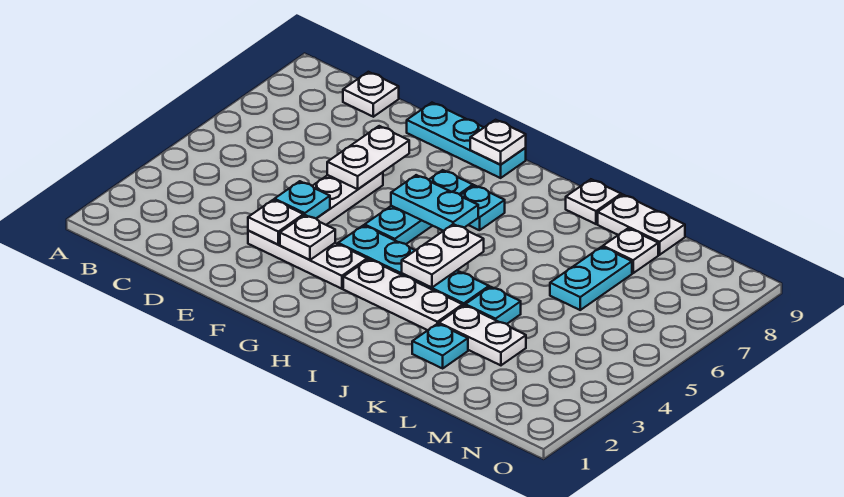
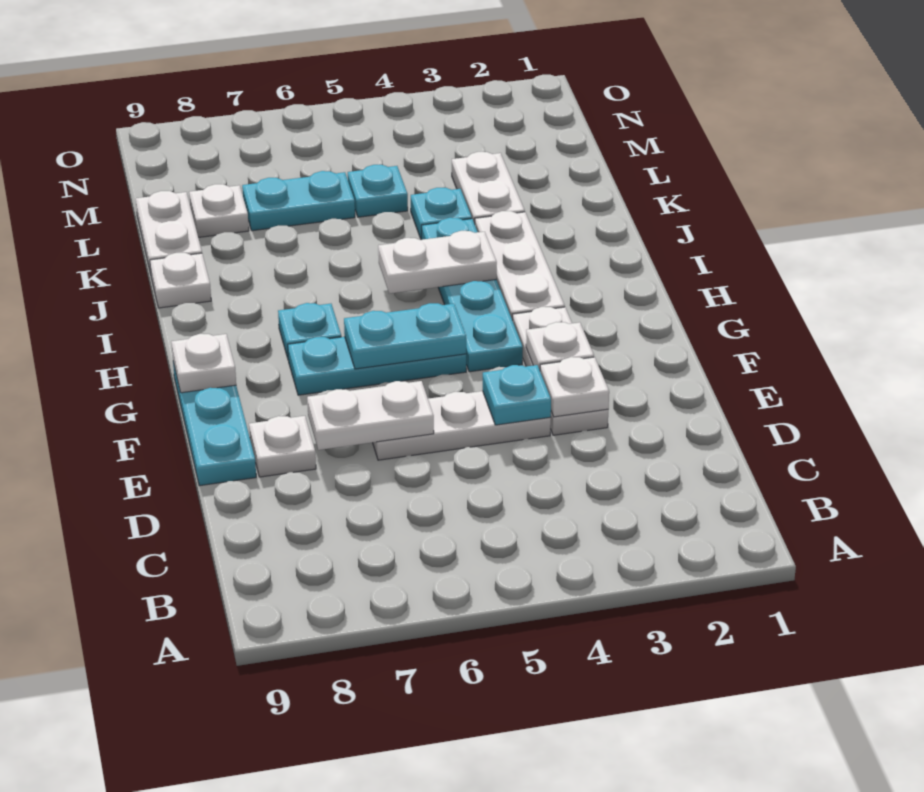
white 1x1 plate [343,72,399,117] -> white 1x1 plate moved to [249,416,316,477]
cyan 1x2 plate [391,175,478,231] -> cyan 1x2 plate turned to [344,303,466,369]
cyan 1x1 plate [412,324,468,368] -> cyan 1x1 plate moved to [348,165,408,217]

